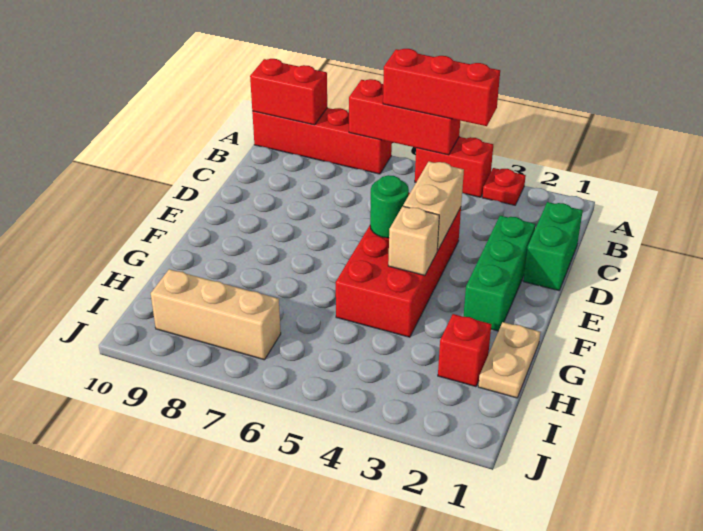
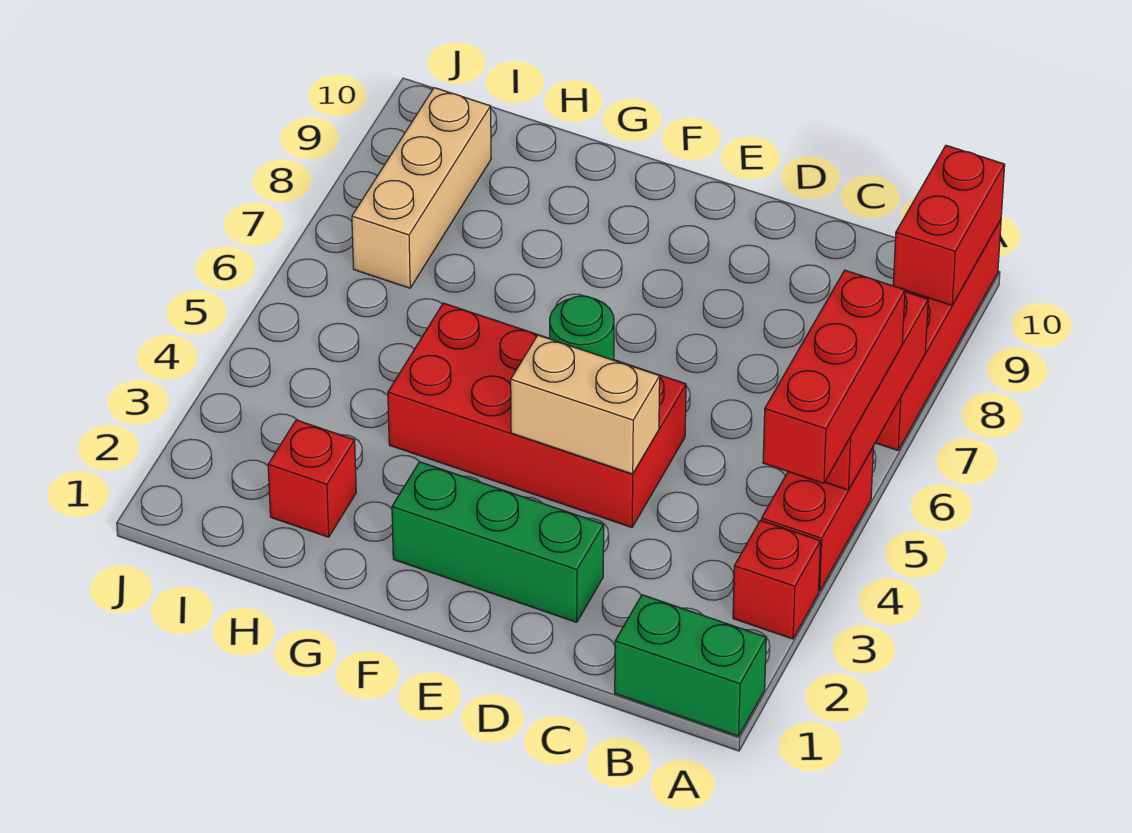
red 1x1 plate [482,168,526,205] -> red 1x1 brick [733,520,820,639]
green 1x2 brick [523,202,583,290] -> green 1x2 brick moved to [615,595,766,736]
tan 1x1 brick [388,206,439,275] -> none
tan 1x2 plate [478,322,540,398] -> none

